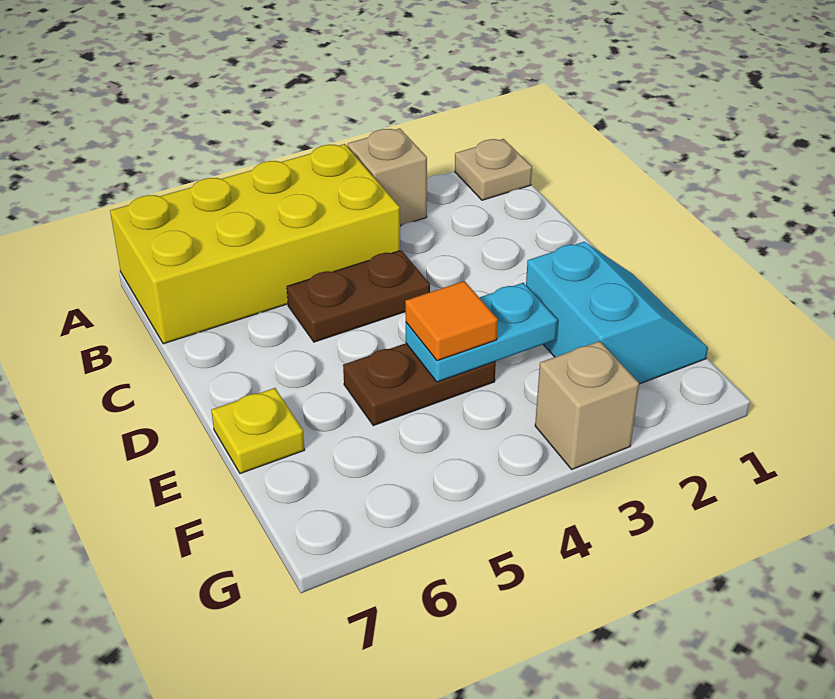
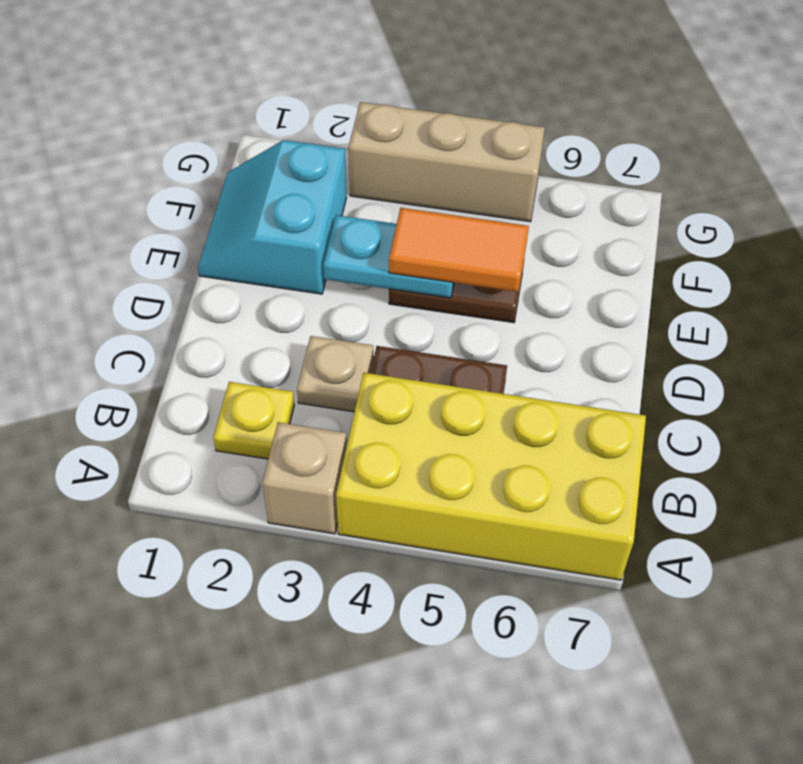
tan 1x1 plate [455,139,532,200] -> tan 1x1 plate moved to [297,336,374,412]
orange 1x1 tile [405,281,498,361] -> orange 1x2 tile [389,208,529,292]
yellow 1x1 plate [211,388,304,474] -> yellow 1x1 plate moved to [213,382,294,459]
tan 1x1 brick [535,341,639,469] -> tan 1x3 brick [348,102,545,222]

